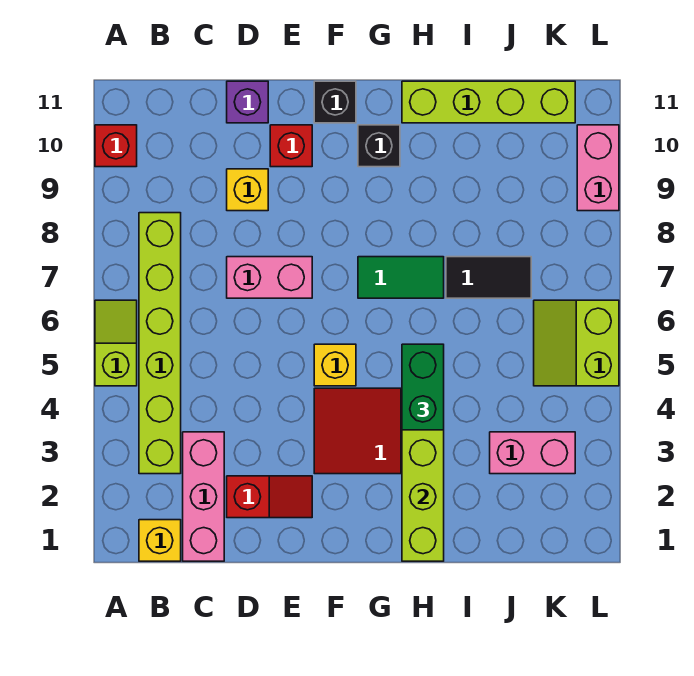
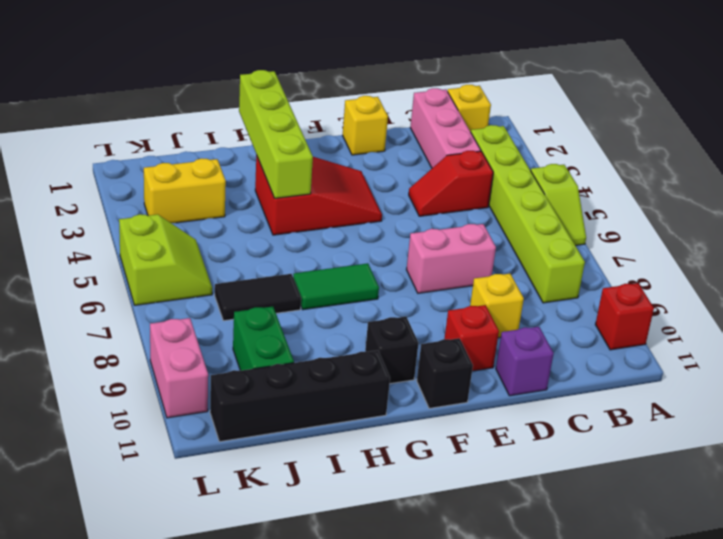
red 1x2 slope [227,476,312,518] -> red 1x2 slope moved to [409,151,493,216]
yellow 1x1 brick [314,344,356,386] -> yellow 1x1 brick moved to [343,96,388,155]
green 1x2 brick [402,344,444,430] -> green 1x2 brick moved to [233,307,294,371]
lime 1x4 brick [402,81,575,123] -> black 1x4 brick [210,350,390,442]
pink 1x2 brick [490,432,575,474] -> yellow 1x2 brick [144,158,226,223]

